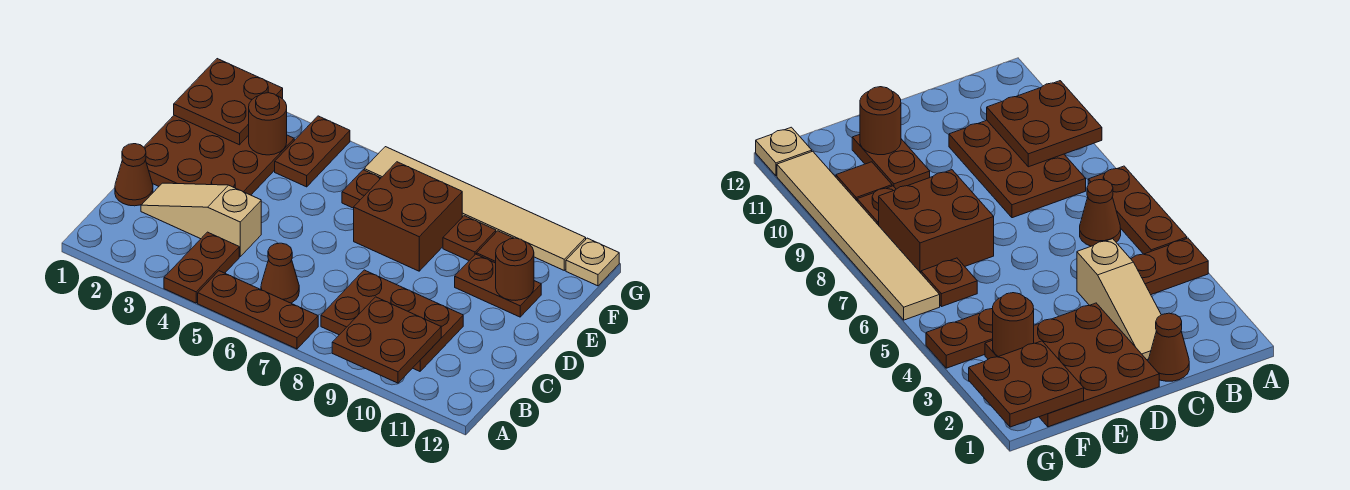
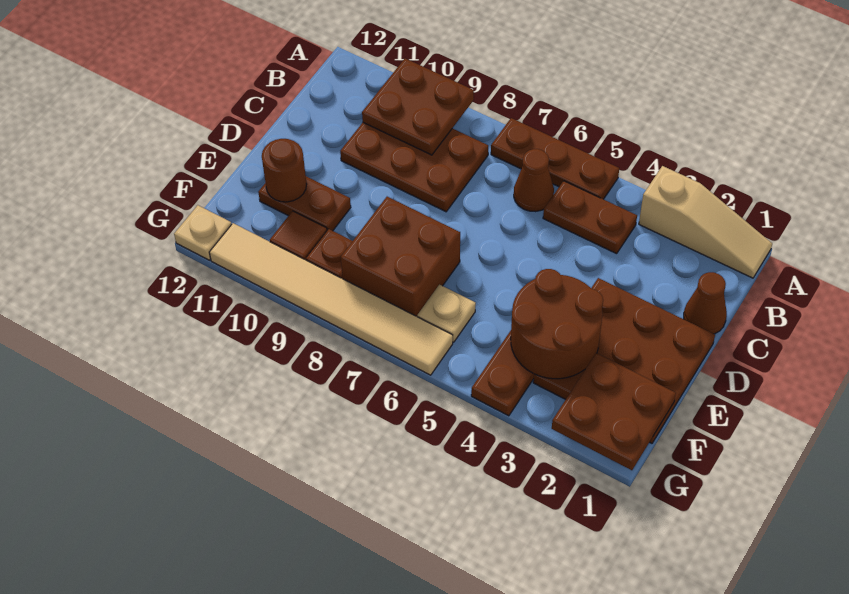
brown 1x2 plate [164,232,239,303] -> brown 1x2 plate turned to [543,181,637,254]
tan 1x3 slope [141,183,261,256] -> tan 1x3 slope moved to [639,166,772,278]
brown 1x1 round brick [249,93,287,155] -> brown 2x2 round brick [511,269,603,379]
brown 1x1 plate [342,170,381,208] -> tan 1x1 plate [417,285,476,342]

